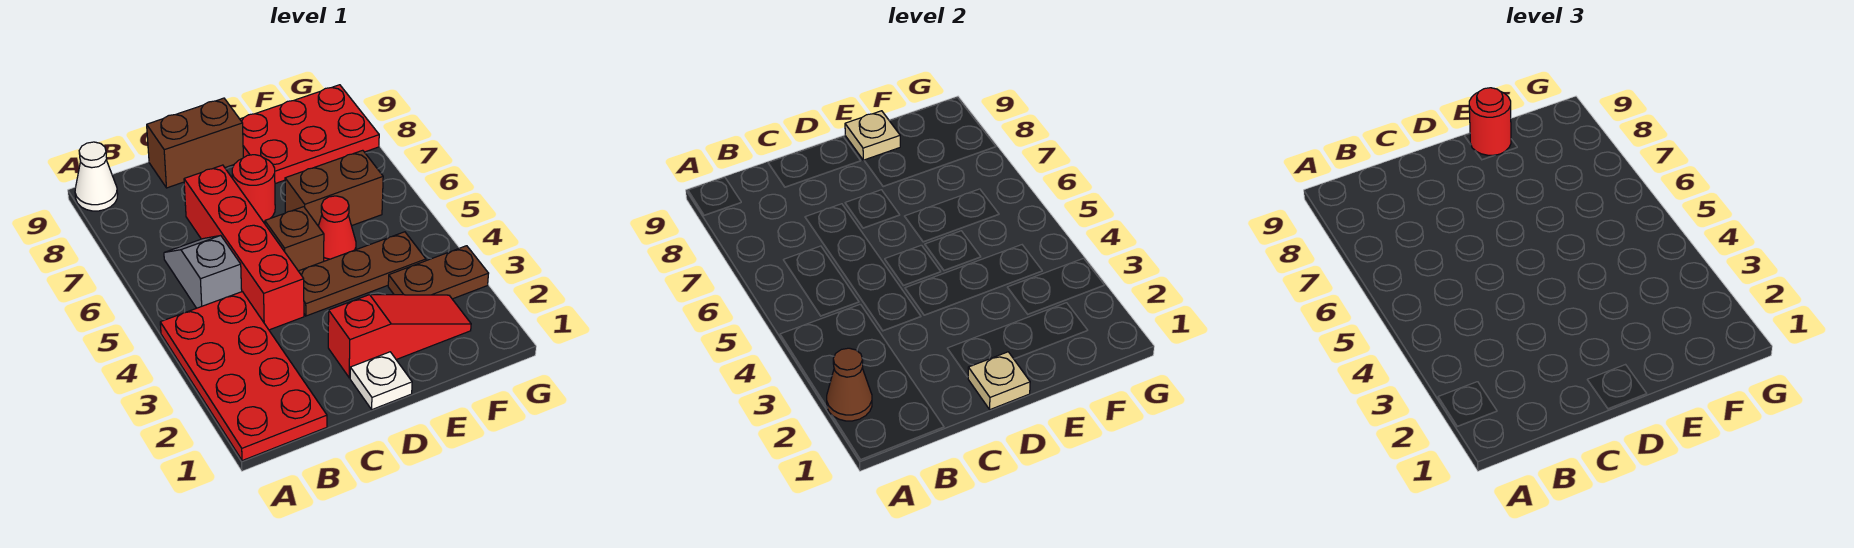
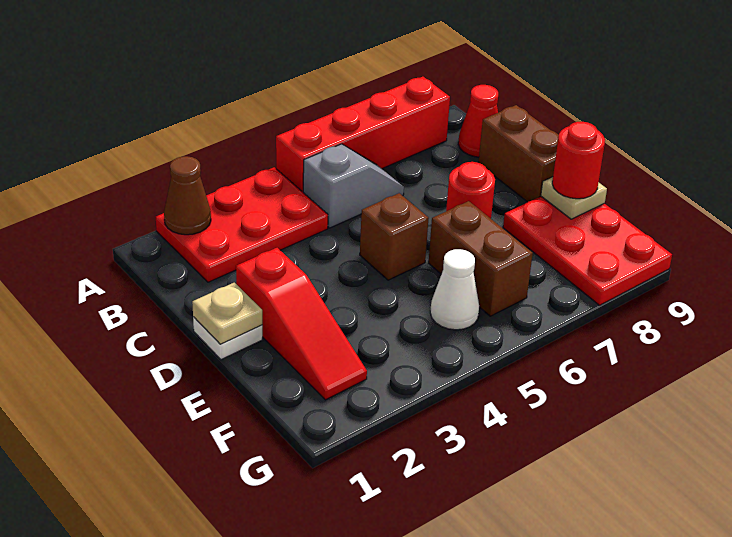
red 2x4 plate [160,292,327,461] -> red 2x3 plate [156,167,328,282]
white 1x1 cone [75,142,118,211] -> white 1x1 cone moved to [430,249,479,330]
red 1x4 brick [184,165,304,330] -> red 1x4 brick moved to [276,77,450,192]
brown 1x3 plate [299,232,426,316] -> none
red 1x1 cone [318,196,356,261] -> red 1x1 cone moved to [458,85,498,157]
brown 1x2 plate [388,246,489,299] -> none

